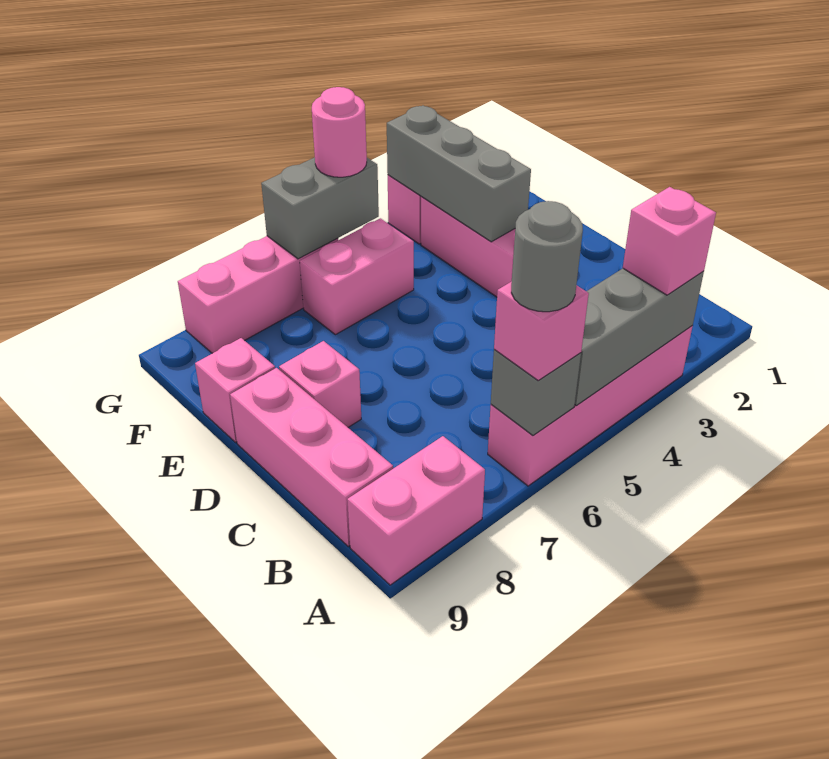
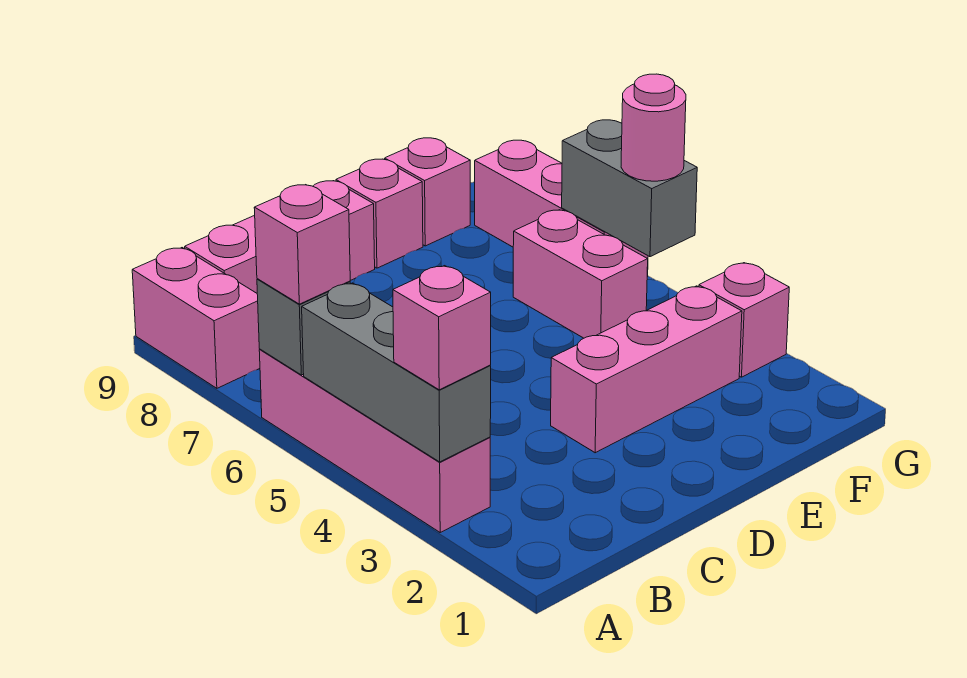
grey 1x1 round brick [511,201,583,312] -> none
pink 1x1 brick [279,341,361,427] -> pink 1x1 brick moved to [385,138,470,246]
grey 1x3 brick [387,105,531,242] -> none

